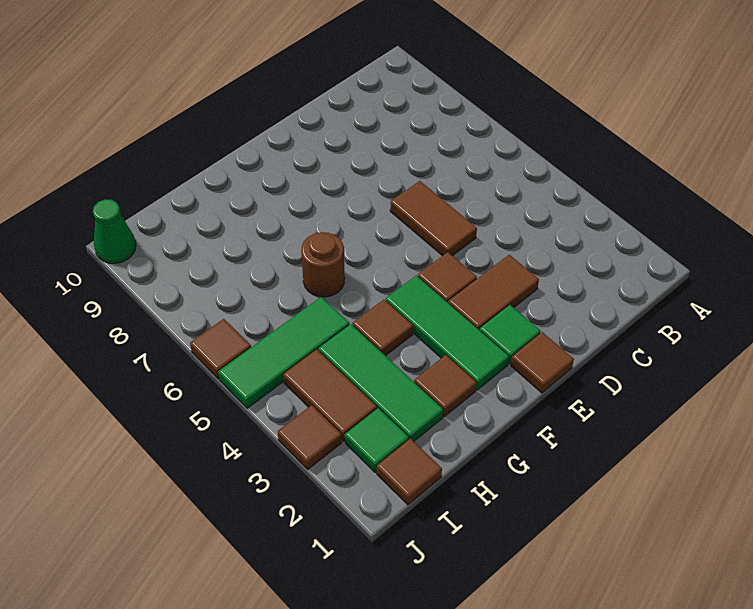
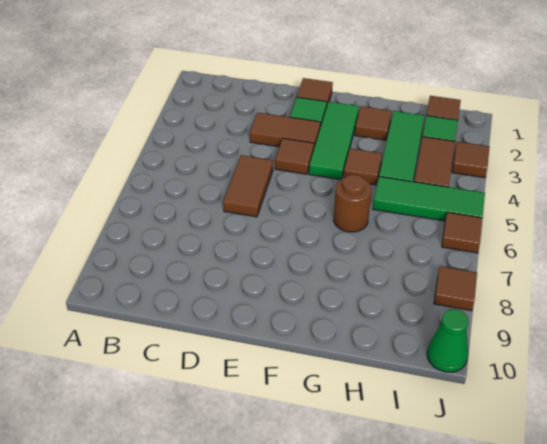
none -> brown 1x1 tile [434,266,477,311]

